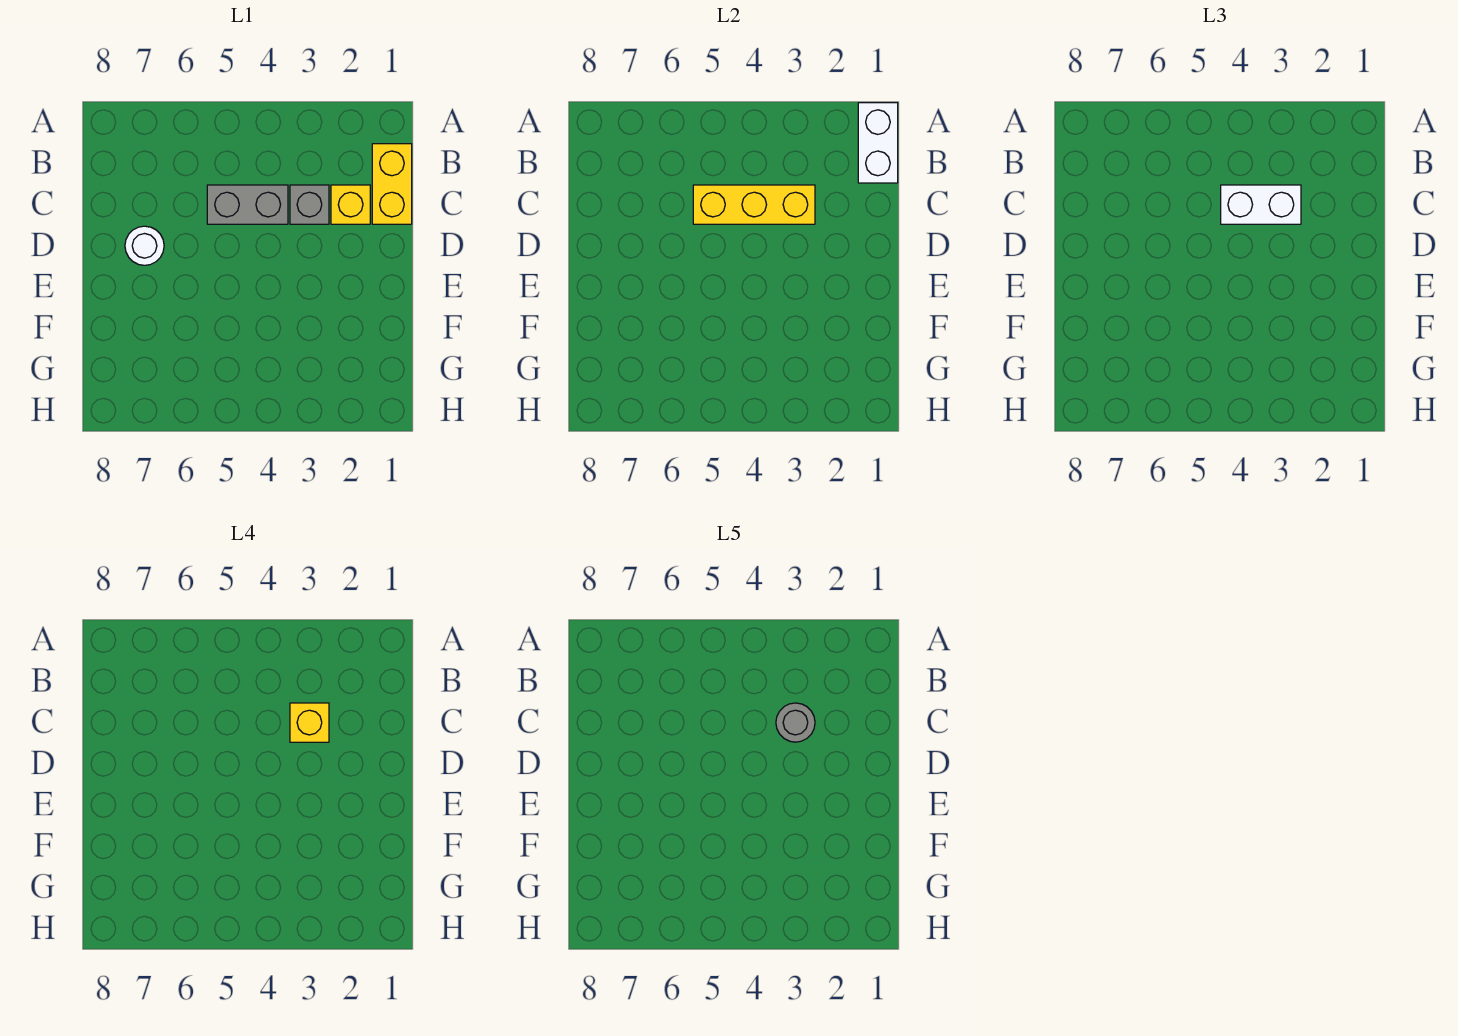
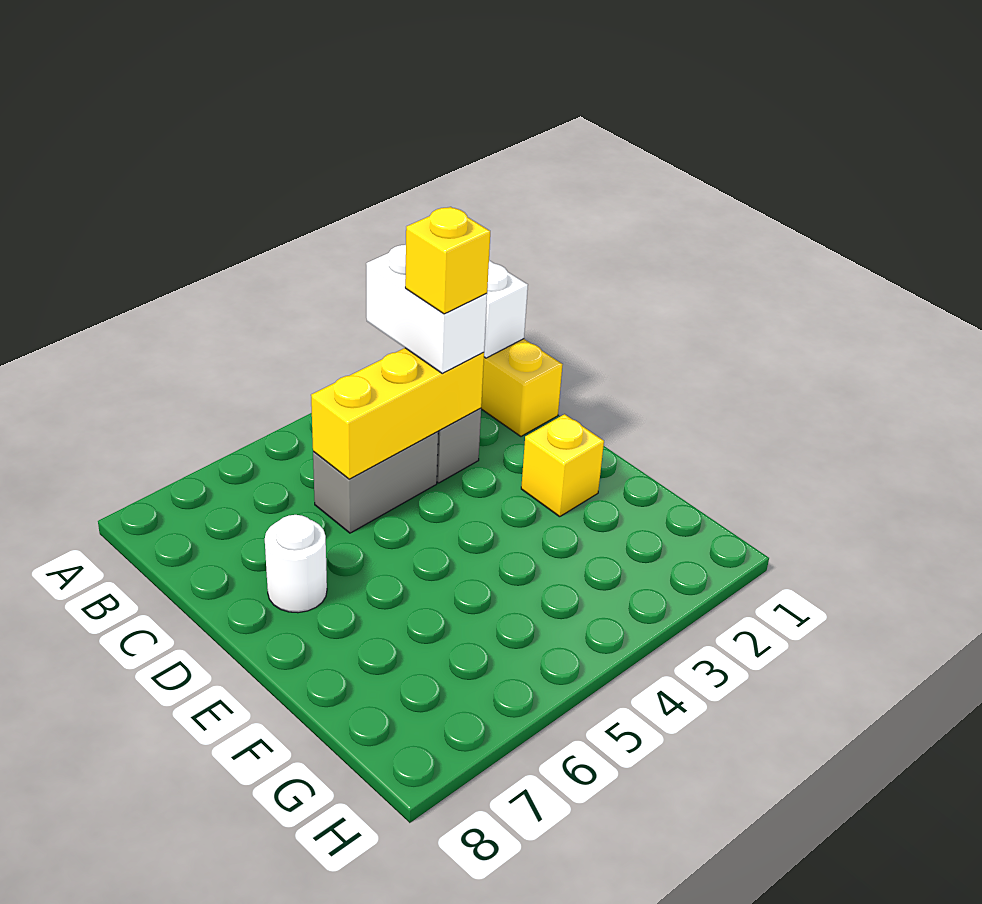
yellow 1x1 brick [331,185,370,224] -> yellow 1x1 brick moved to [521,414,604,517]
white 1x2 brick [1221,185,1301,224] -> white 1x2 brick turned to [366,245,487,373]
grey 1x1 round brick [776,703,815,742] -> none

